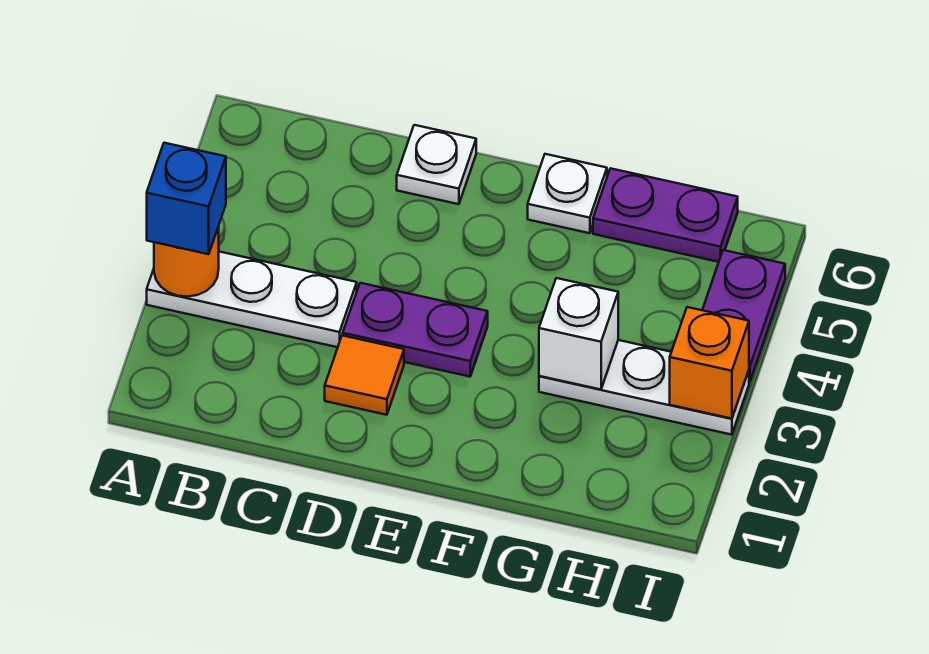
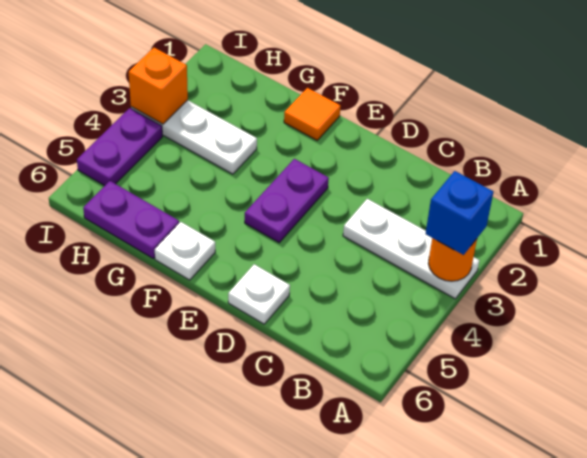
orange 1x1 tile [325,335,404,415] -> orange 1x1 tile moved to [284,88,341,140]
purple 1x2 plate [343,283,488,377] -> purple 1x2 plate turned to [245,159,329,243]
white 1x1 brick [539,278,618,390] -> none

